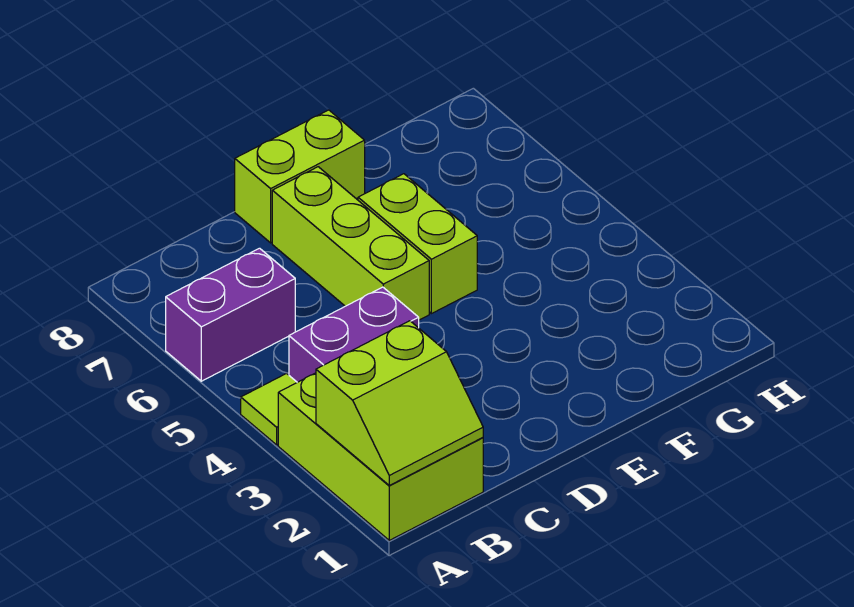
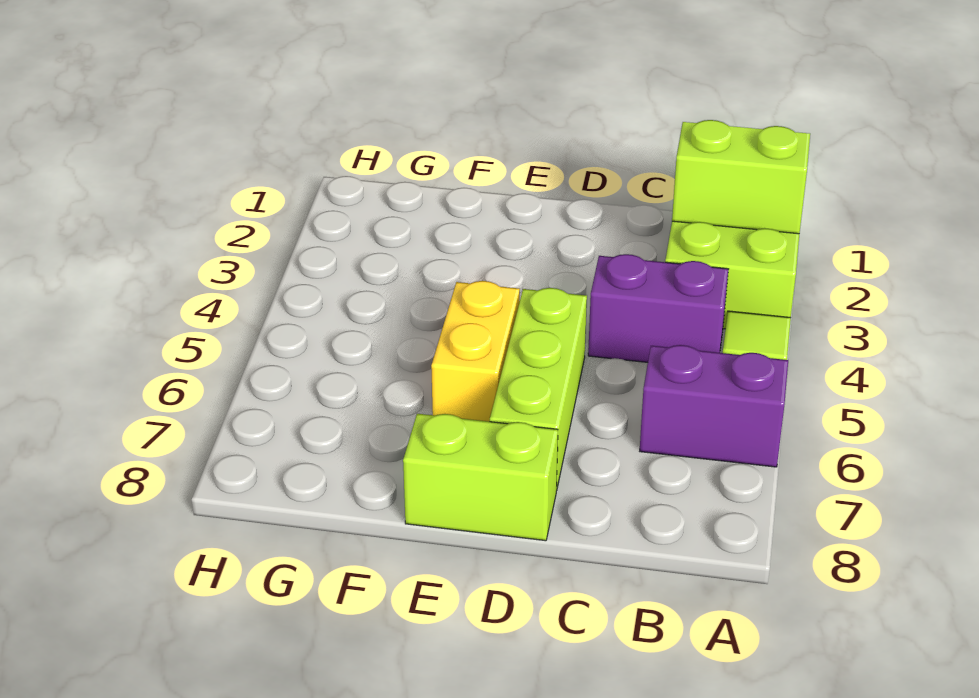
lime 1x2 brick [358,174,477,314] -> yellow 1x2 brick [431,281,520,422]

